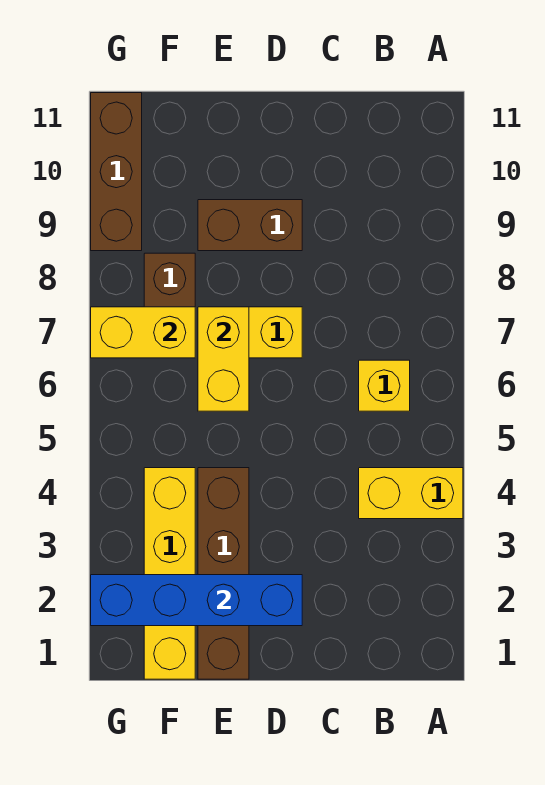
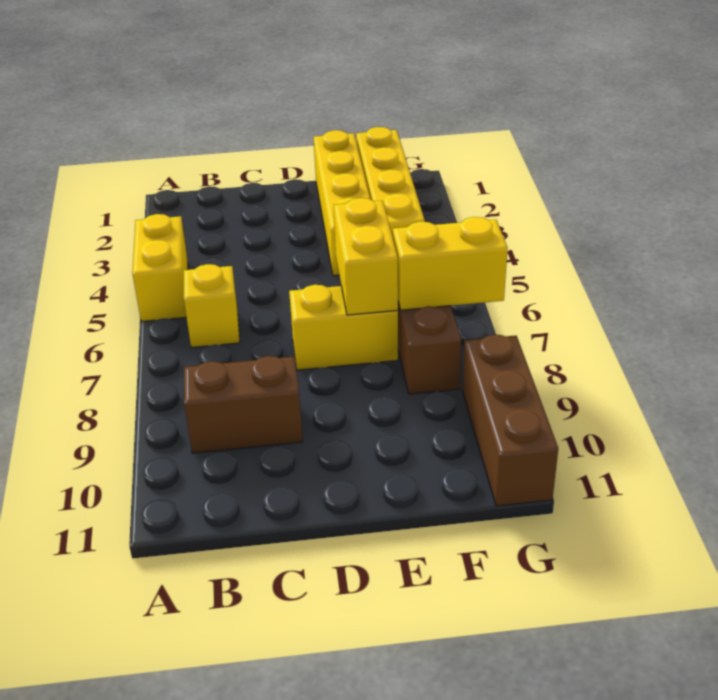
yellow 1x2 brick [359,468,463,519] -> yellow 1x2 brick turned to [132,214,188,322]
blue 1x4 brick [91,575,302,626] -> none
brown 1x2 brick [198,200,302,251] -> brown 1x2 brick moved to [184,356,303,453]
brown 1x4 brick [198,468,249,679] -> yellow 1x4 brick [314,130,370,276]

